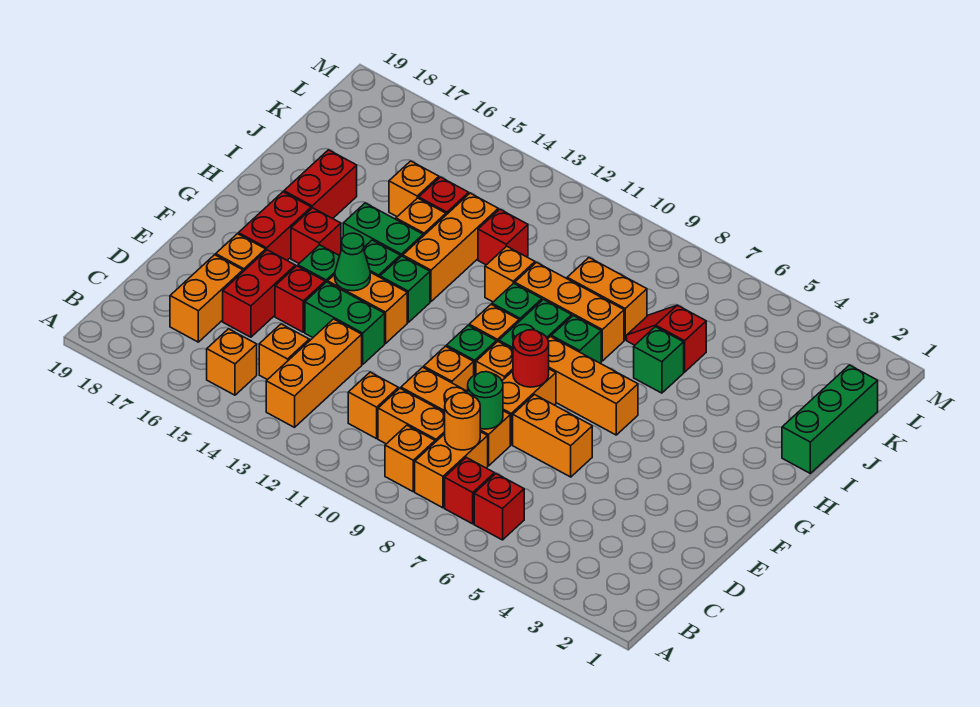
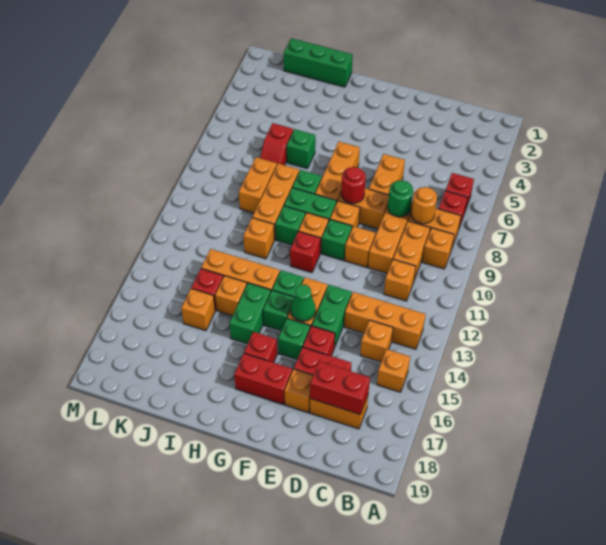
red 1x2 brick [284,150,357,219] -> red 1x2 brick moved to [310,361,370,414]
red 1x1 brick [478,209,528,265] -> red 1x1 brick moved to [290,231,320,273]

